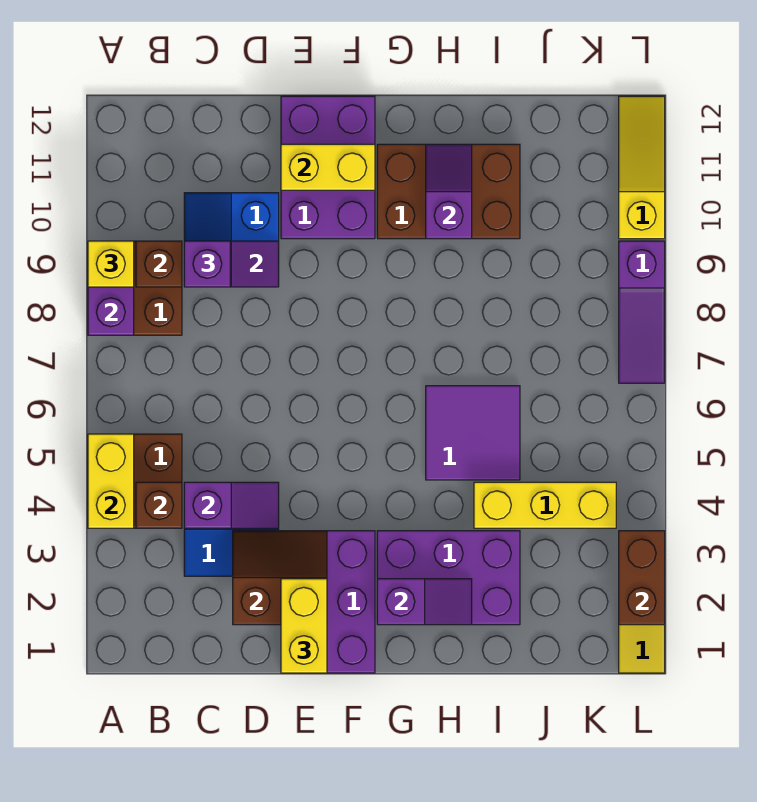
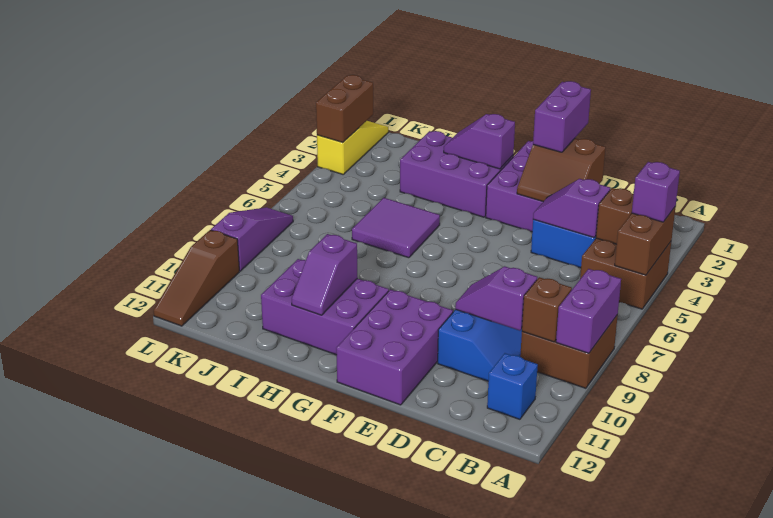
yellow 1x2 brick [88,434,134,528] -> brown 1x2 brick [615,206,676,275]
yellow 1x1 brick [88,241,134,287] -> none
none -> blue 1x1 brick [487,353,538,419]
purple 1x1 brick [184,241,230,287] -> purple 1x1 brick moved to [632,162,680,222]
yellow 1x2 brick [281,579,327,673] -> purple 1x2 brick [533,81,591,152]
yellow 1x2 brick [281,144,375,190] -> none
brown 2x3 brick [377,144,520,239] -> purple 2x3 brick [261,259,389,355]
yellow 1x3 brick [474,482,616,528] -> none
yellow 1x3 slope [619,96,665,239] -> brown 1x3 slope [154,230,239,326]

